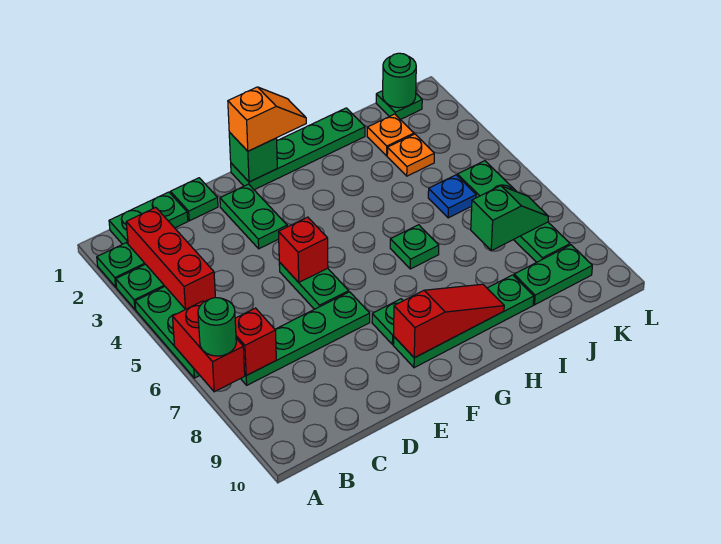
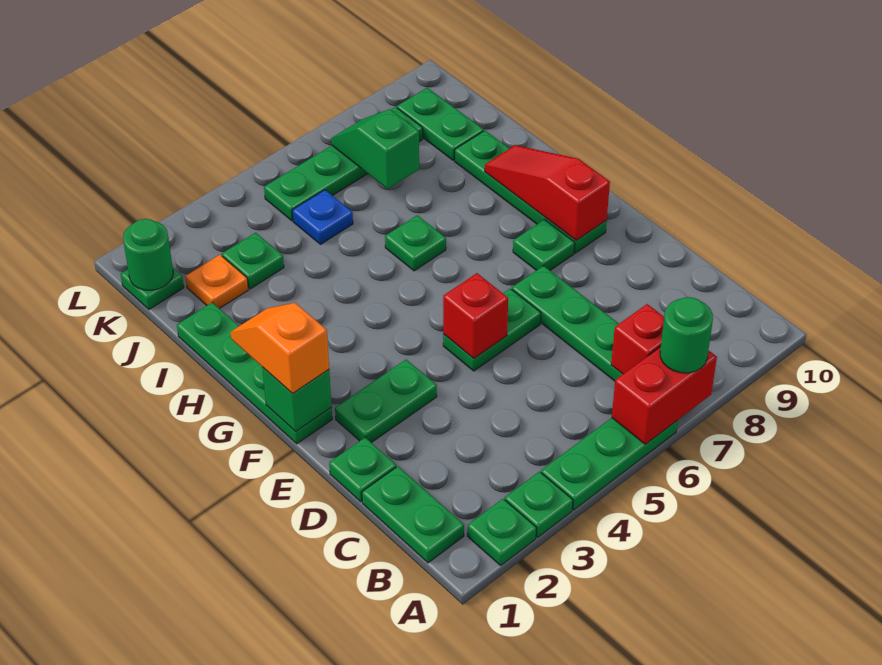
red 1x3 brick [126,208,215,309] -> none
orange 1x1 plate [387,134,434,176] -> green 1x1 plate [222,233,284,289]

